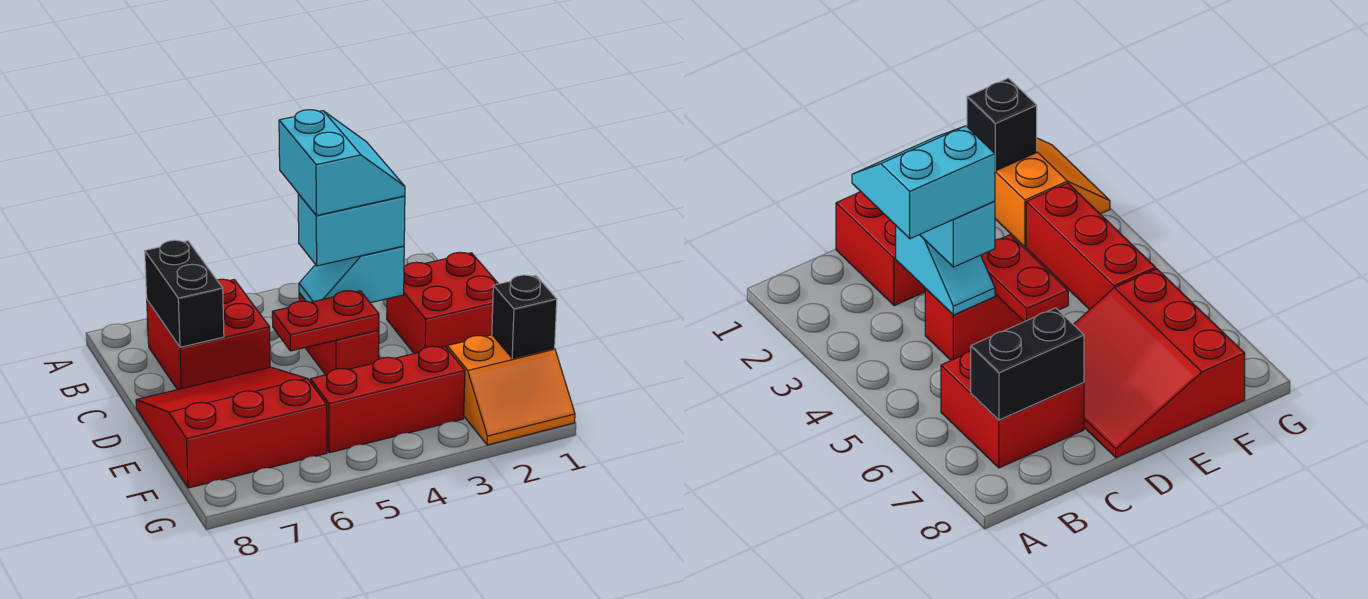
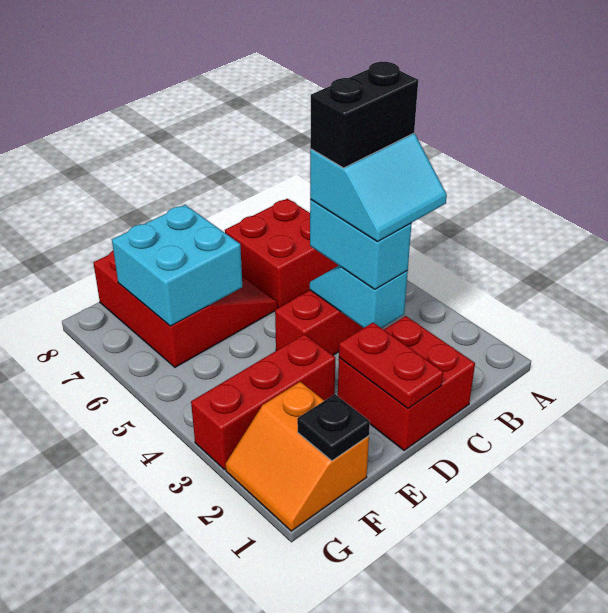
black 1x2 brick [145,240,224,347] -> black 1x2 brick moved to [310,62,418,168]
red 1x2 plate [272,291,379,351] -> red 1x2 plate moved to [339,323,443,408]
none -> cyan 2x2 brick [112,205,242,326]
black 1x1 brick [492,275,557,358] -> black 1x1 plate [297,394,370,461]
red 1x3 brick [310,346,465,453] -> red 1x3 brick turned to [191,334,335,469]

